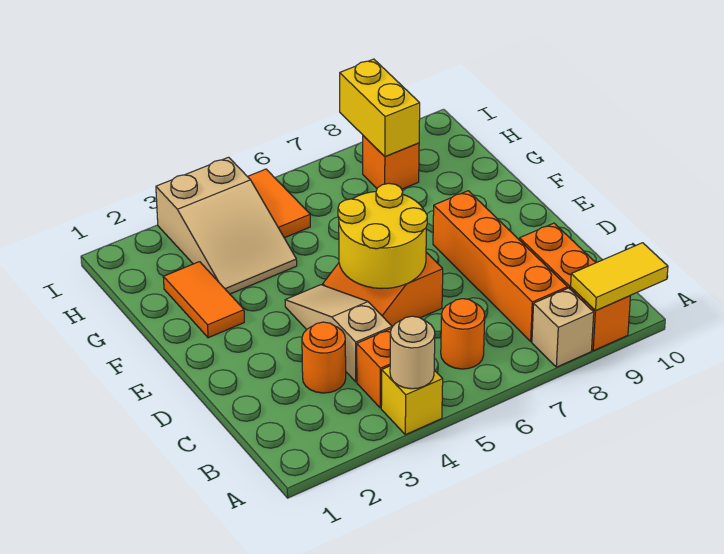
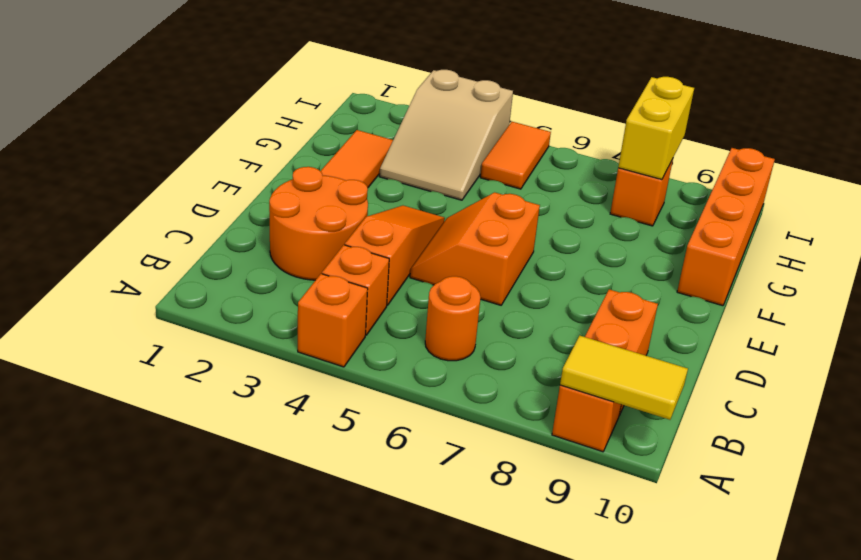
yellow 1x1 brick [381,366,443,435] -> orange 1x1 brick [298,274,368,367]
tan 1x1 round brick [390,316,435,389] -> none
tan 1x1 brick [532,288,594,367] -> none
orange 1x4 brick [433,191,568,341] -> orange 1x4 brick moved to [677,148,775,306]
orange 1x1 round brick [302,322,346,393] -> orange 2x2 round brick [269,167,368,280]
tan 1x3 slope [285,285,392,382] -> orange 1x3 slope [345,206,445,305]
yellow 2x2 round brick [338,183,427,289] -> none

